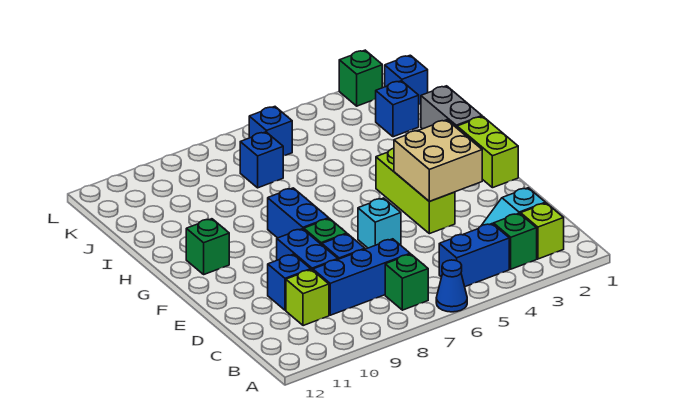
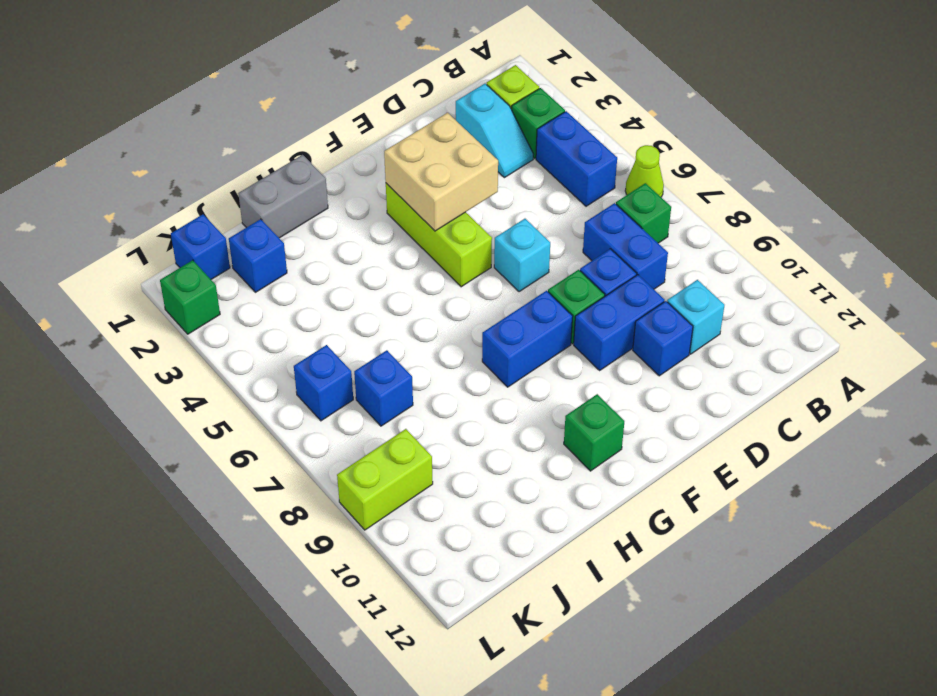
blue 1x1 cone [436,260,467,312] -> lime 1x1 cone [625,145,664,197]
blue 1x3 brick [313,239,410,315] -> blue 1x2 brick [583,203,668,289]
lime 1x1 brick [286,270,329,326] -> cyan 1x1 brick [667,280,724,354]
lime 1x3 brick [376,149,455,234] -> lime 1x3 brick turned to [386,183,492,287]
lime 1x2 brick [457,116,518,188] -> lime 1x2 brick moved to [337,429,433,530]

